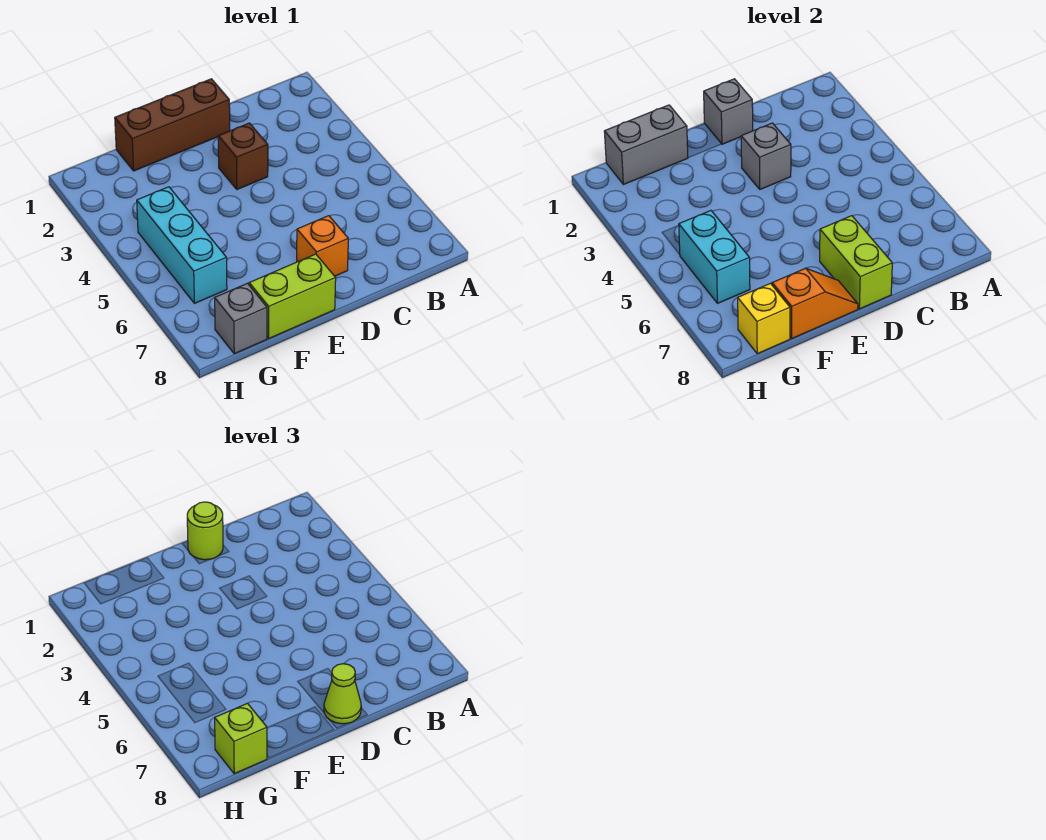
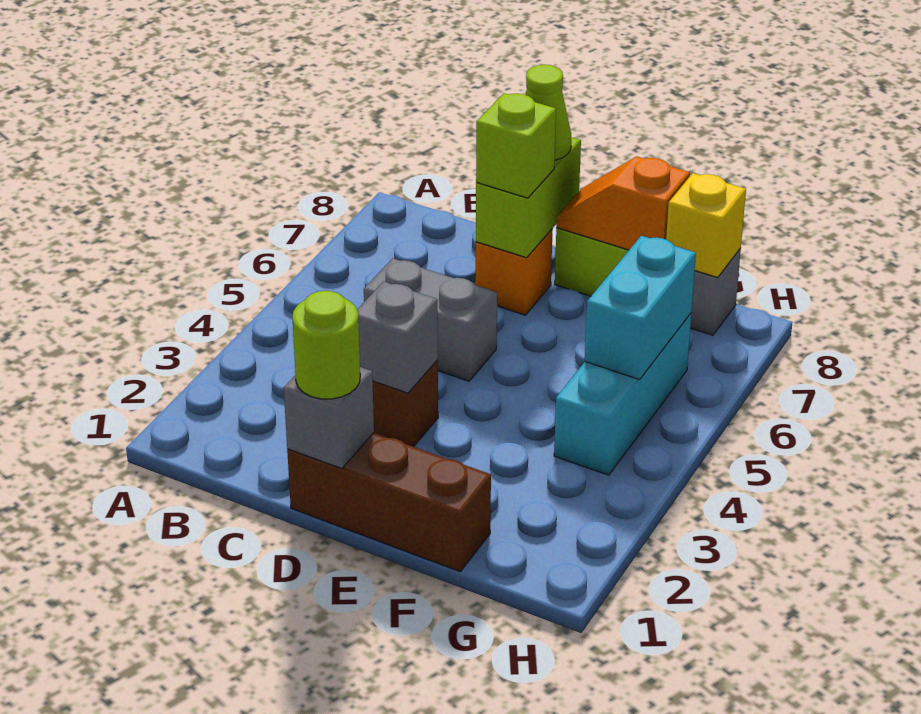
grey 1x2 brick [604,105,688,185] -> grey 1x2 brick moved to [364,258,497,381]
lime 1x1 brick [215,703,267,774] -> lime 1x1 brick moved to [476,93,556,198]

